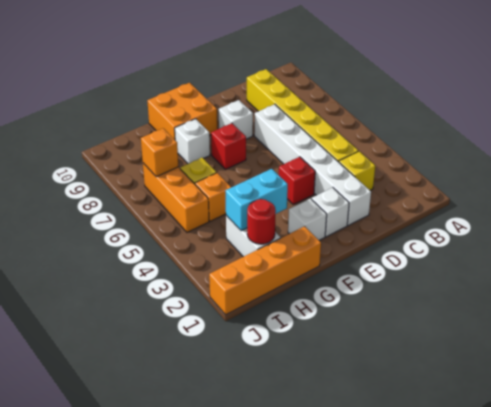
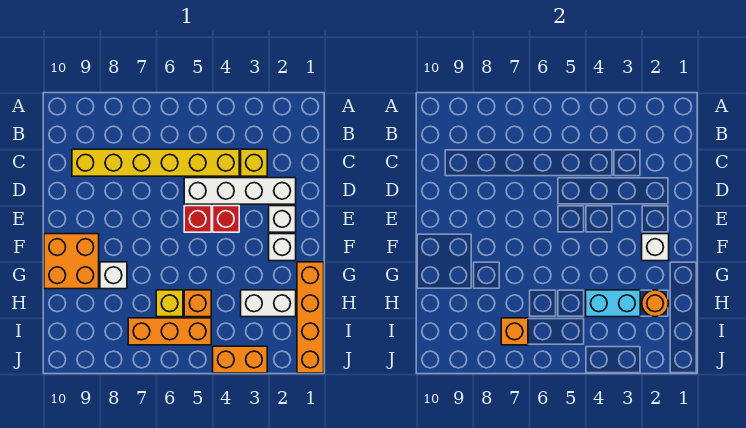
white 1x6 brick [254,104,371,225] -> white 1x4 brick [184,178,296,204]
white 1x1 brick [219,100,253,139] -> white 1x1 brick moved to [642,234,669,261]
red 1x1 brick [211,123,246,169] -> red 1x1 brick moved to [184,206,211,232]
cyan 1x2 brick [225,169,288,231] -> cyan 1x2 brick turned to [586,290,640,317]
red 1x1 round brick [247,199,276,244] -> orange 1x1 round brick [642,290,668,317]
none -> orange 1x2 brick [213,346,267,373]

